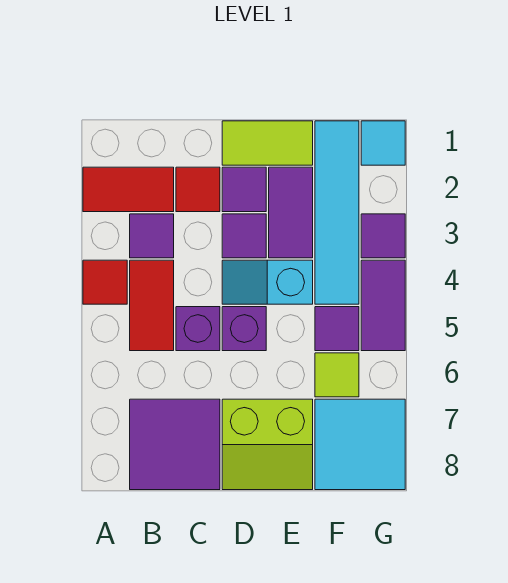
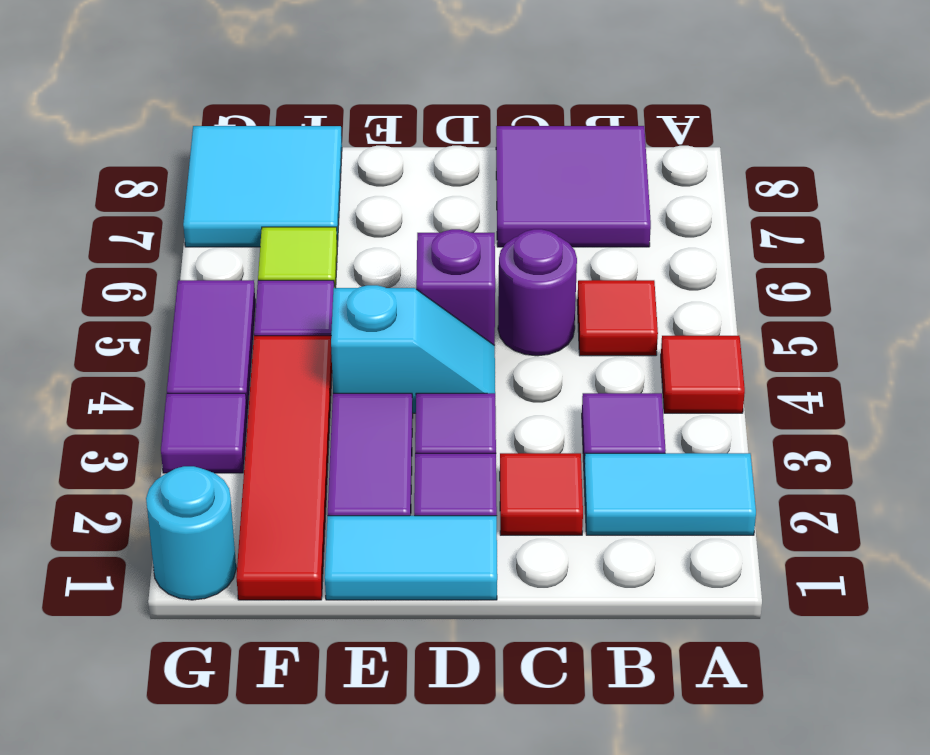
red 1x2 tile [83,167,174,212] -> cyan 1x2 tile [584,453,756,535]
red 1x2 tile [130,260,174,351] -> red 1x1 tile [577,280,658,356]
purple 1x1 brick [176,307,220,351] -> purple 1x1 round brick [498,229,577,356]
lime 1x2 tile [222,121,313,165] -> cyan 1x2 tile [325,516,497,600]
lime 2x2 slope [222,399,313,490] -> none
cyan 1x4 tile [315,121,359,304] -> red 1x4 tile [236,336,332,600]
cyan 1x1 tile [361,121,405,165] -> cyan 1x1 round brick [146,466,236,600]

